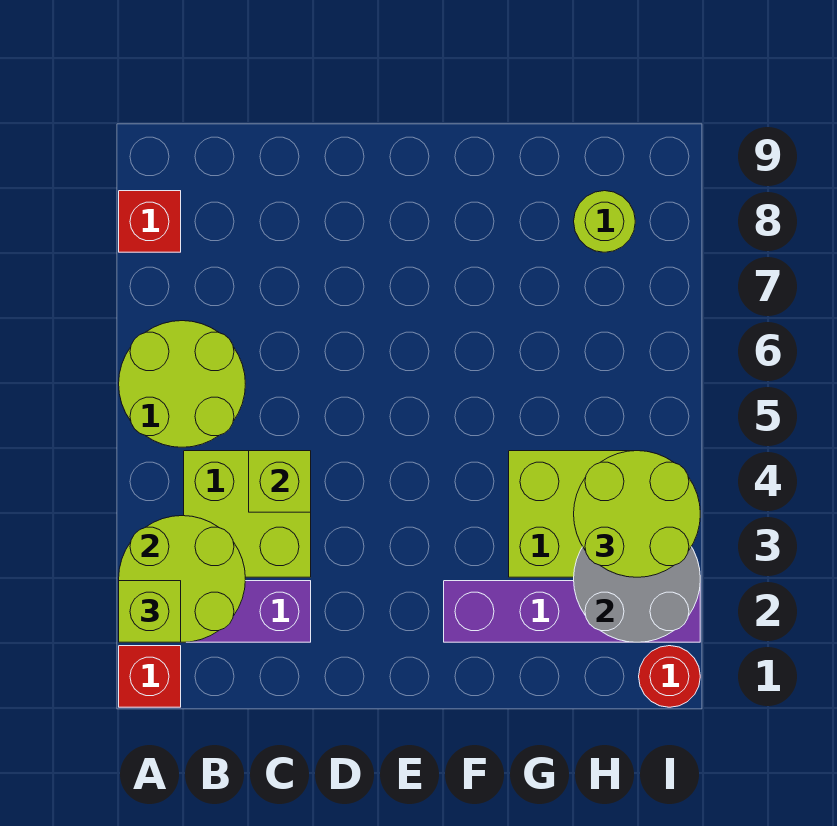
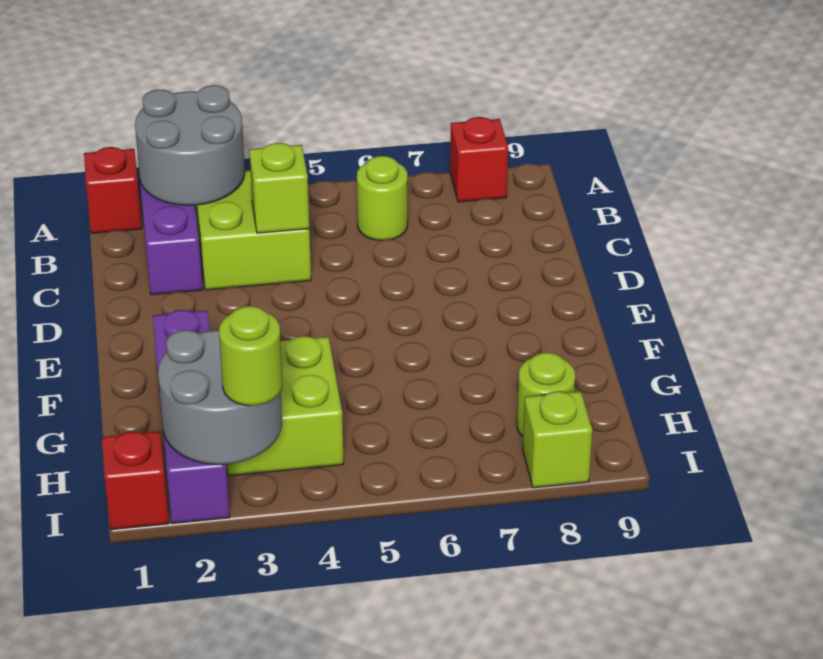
lime 2x2 round brick [119,516,245,642] -> grey 2x2 round brick [135,85,245,205]
lime 1x1 brick [119,581,181,642] -> lime 1x1 brick moved to [523,391,592,488]
lime 2x2 round brick [119,321,245,447] -> lime 1x1 round brick [357,156,408,240]
lime 2x2 round brick [574,451,700,577] -> lime 1x1 round brick [219,306,282,406]
red 1x1 round brick [639,646,700,707] -> red 1x1 brick [102,431,169,530]

